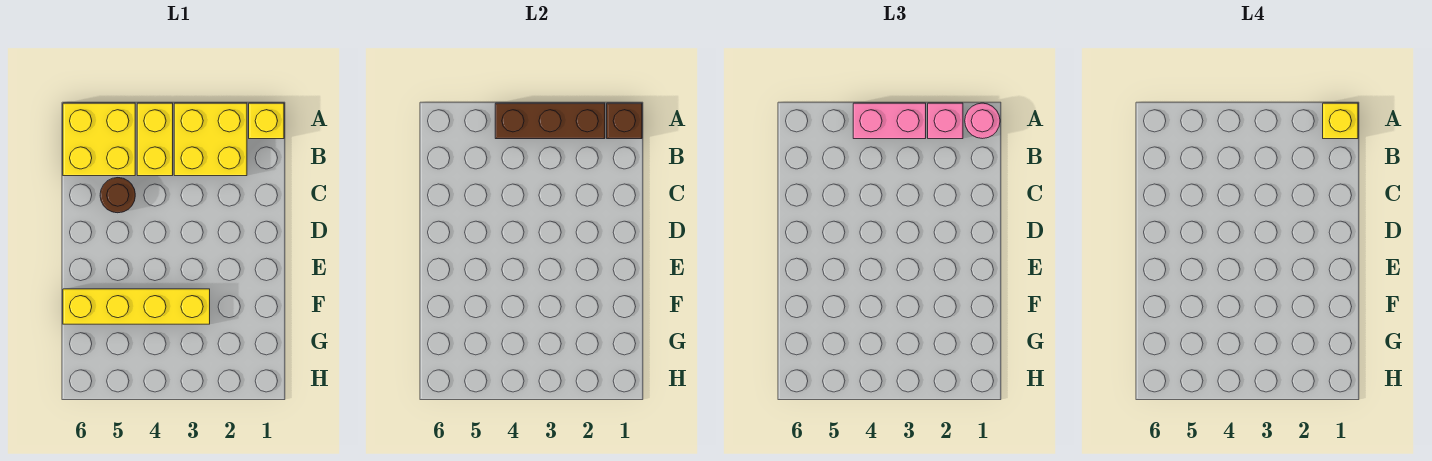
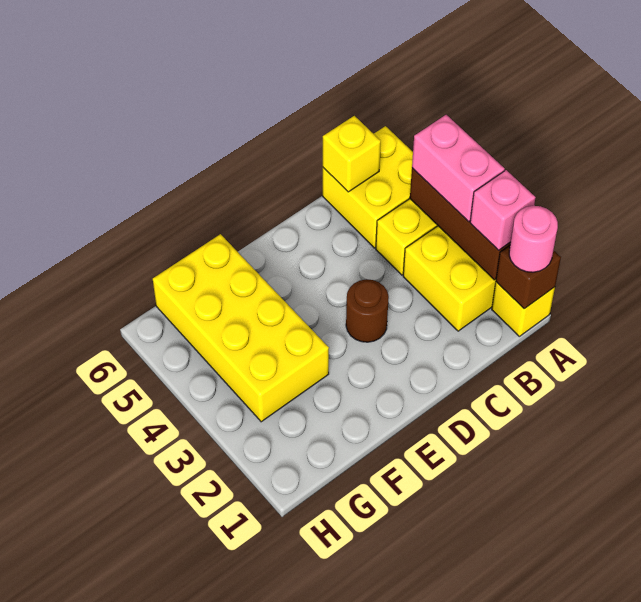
yellow 1x1 brick [1323,103,1358,139] -> yellow 1x1 brick moved to [323,116,381,192]
brown 1x1 round brick [100,178,135,213] -> brown 1x1 round brick moved to [346,279,389,342]
yellow 1x4 brick [63,289,210,324] -> yellow 2x4 brick [153,234,329,422]

